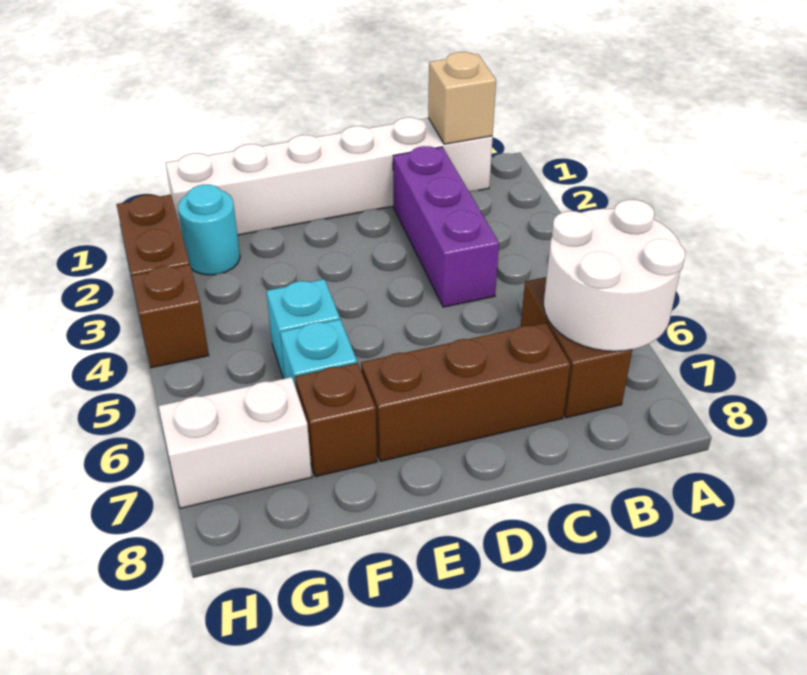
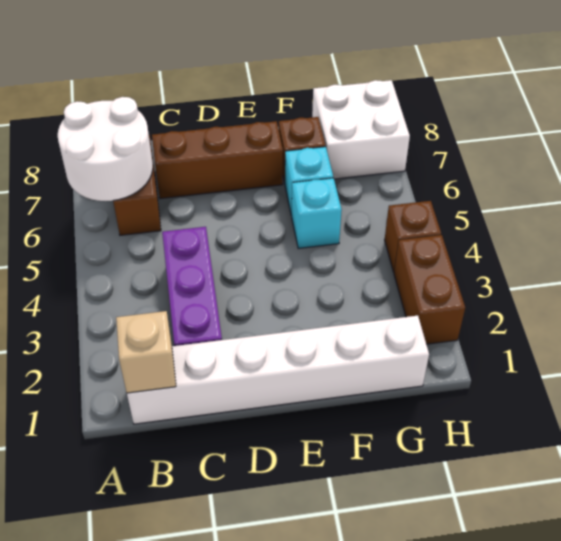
cyan 1x1 round brick [178,185,240,275] -> none
white 1x2 brick [158,377,312,508] -> white 2x2 brick [312,80,410,179]

